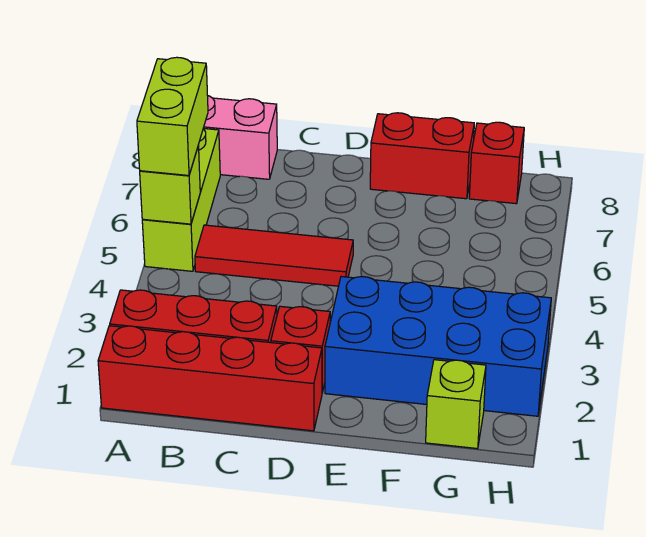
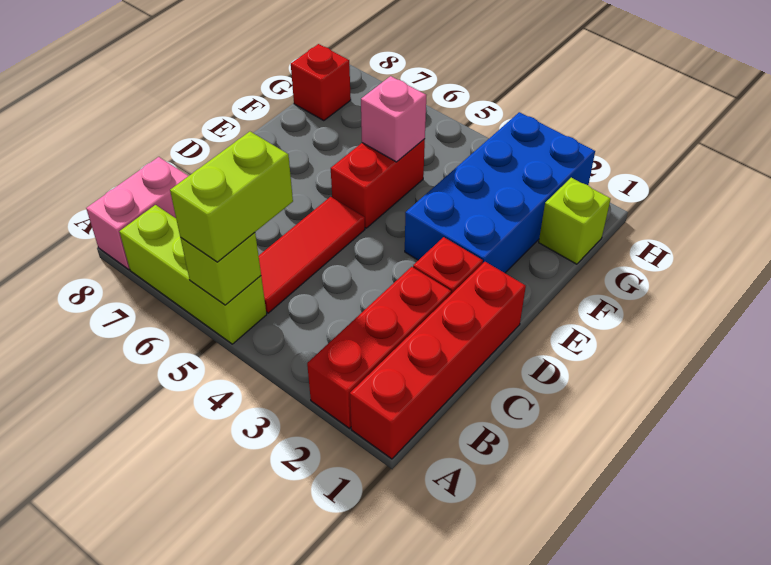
lime 1x2 brick [137,57,208,176] -> lime 1x2 brick turned to [170,132,293,262]
red 1x2 brick [370,113,474,199] -> red 1x2 brick moved to [331,139,425,228]
none -> pink 1x1 brick [361,76,426,162]

